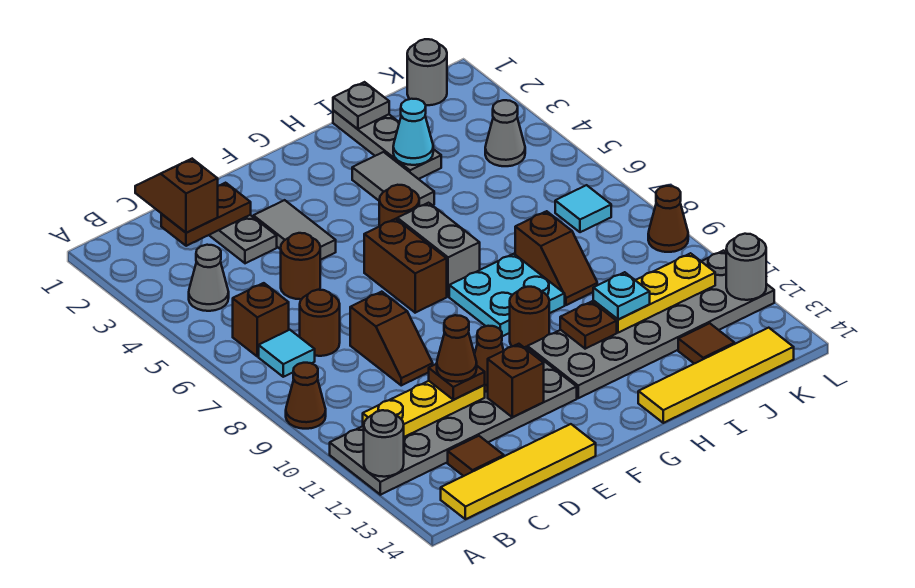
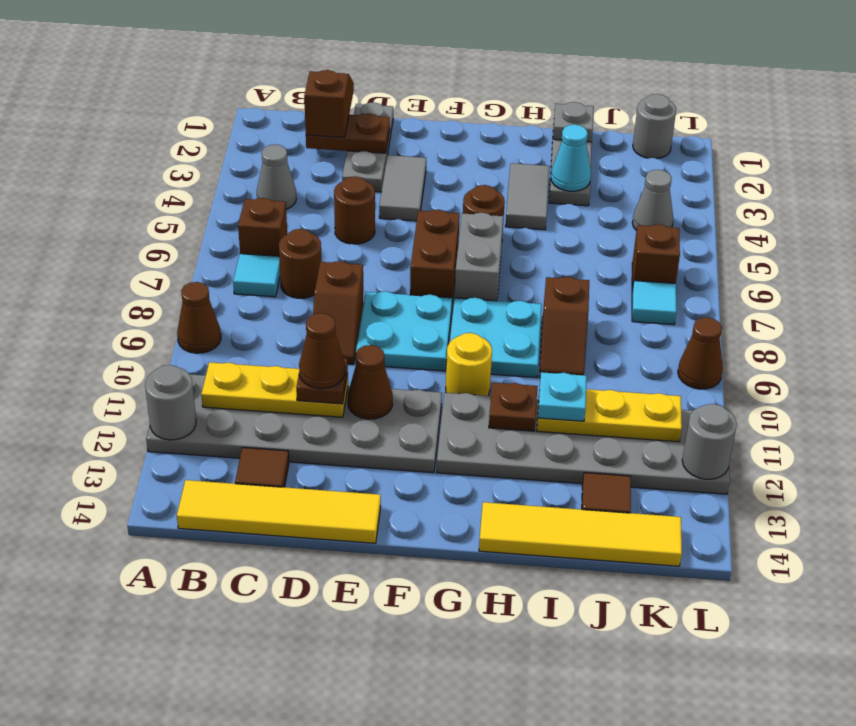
none -> cyan 2x2 plate [356,291,452,371]
brown 1x1 brick [488,344,544,417] -> brown 1x1 brick moved to [632,224,680,290]
brown 1x1 round brick [510,287,549,347] -> yellow 1x1 round brick [446,333,492,396]

